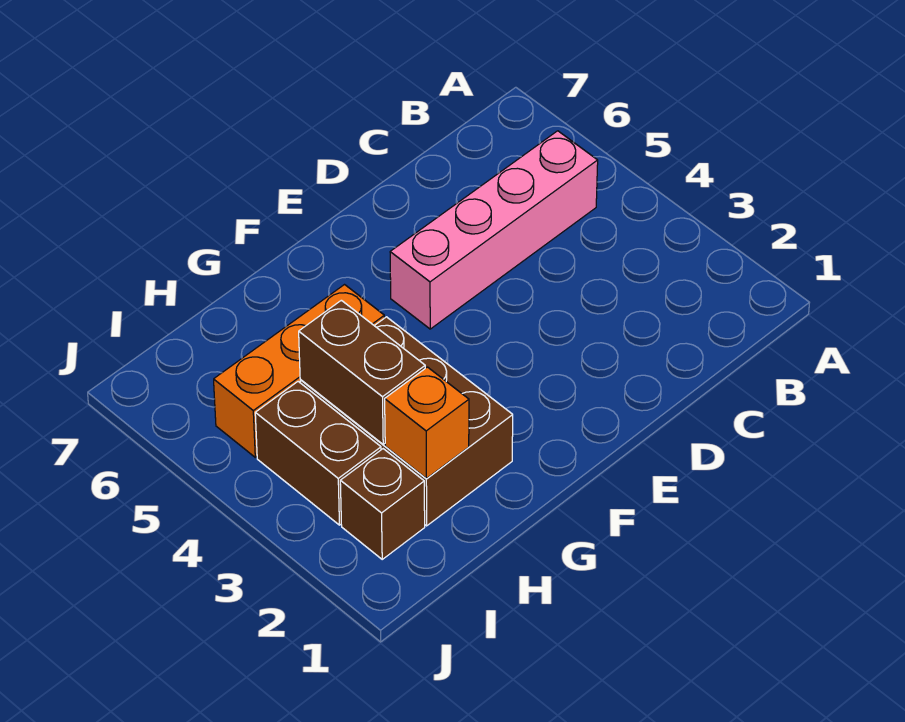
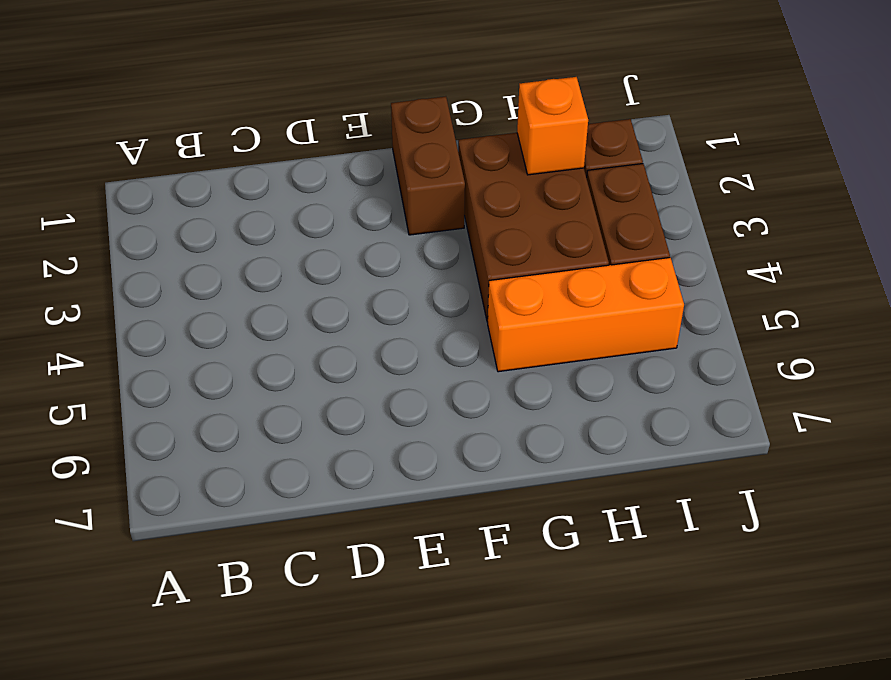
pink 1x4 brick [390,131,598,329] -> none
brown 1x2 brick [299,300,425,444] -> brown 1x2 brick moved to [391,96,465,235]

